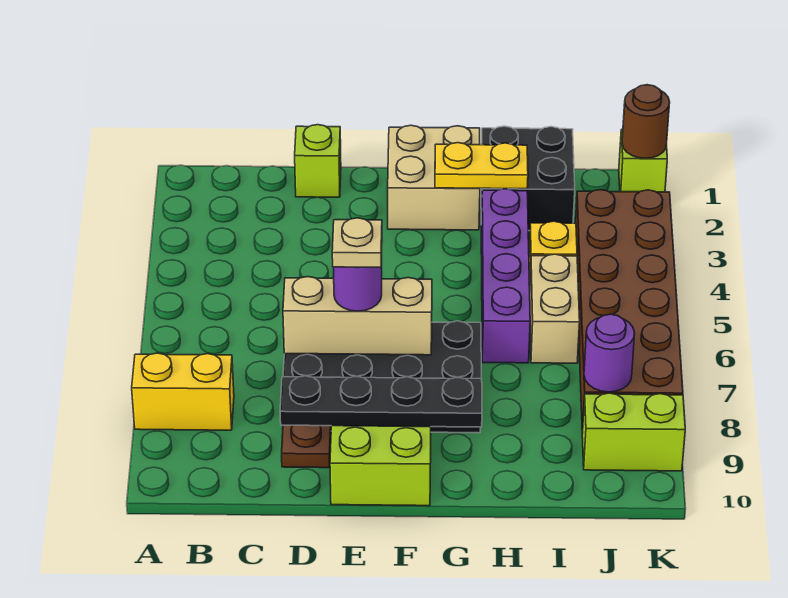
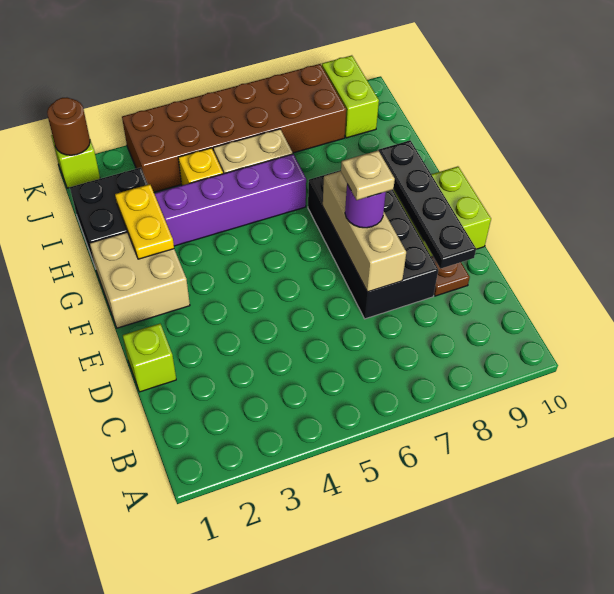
yellow 1x2 brick [132,353,234,430] -> none
purple 1x1 round brick [584,314,635,392] -> none

